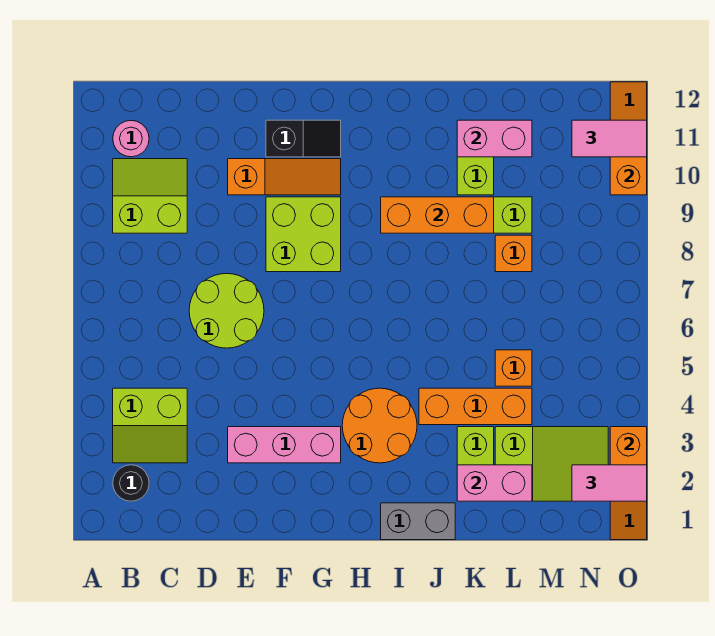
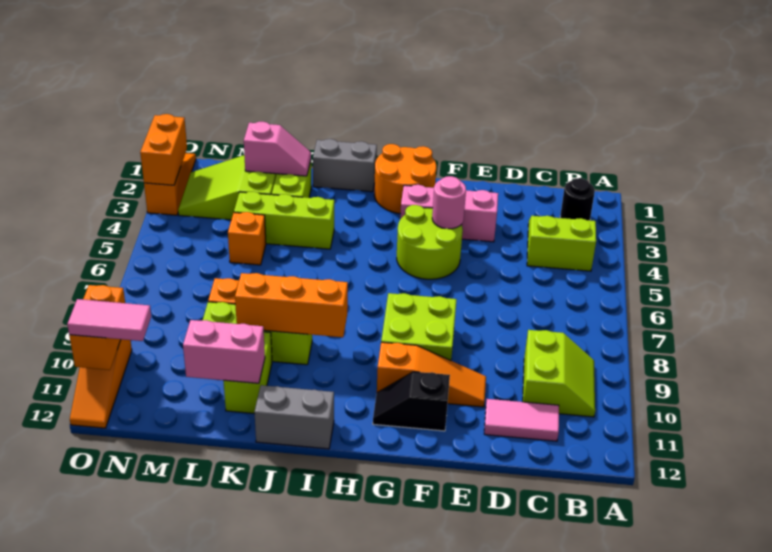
lime 2x2 slope [113,159,187,233] -> lime 2x2 slope turned to [523,330,595,417]
pink 1x1 round brick [113,121,149,157] -> pink 1x1 round brick moved to [432,176,466,229]
lime 2x2 round brick [189,274,264,348] -> lime 2x2 round brick moved to [397,205,463,279]
orange 1x3 slope [228,159,341,195] -> orange 1x3 slope turned to [377,342,486,407]
orange 2x2 round brick [342,388,417,463] -> orange 2x2 round brick moved to [374,144,436,214]
none -> grey 1x2 brick [254,385,334,449]
orange 1x3 brick [419,388,532,425] -> lime 1x3 brick [234,191,334,249]
pink 1x2 brick [457,465,532,501] -> pink 1x2 slope [244,122,311,176]
pink 1x2 tile [572,465,647,501] -> pink 1x2 tile moved to [484,399,559,441]

